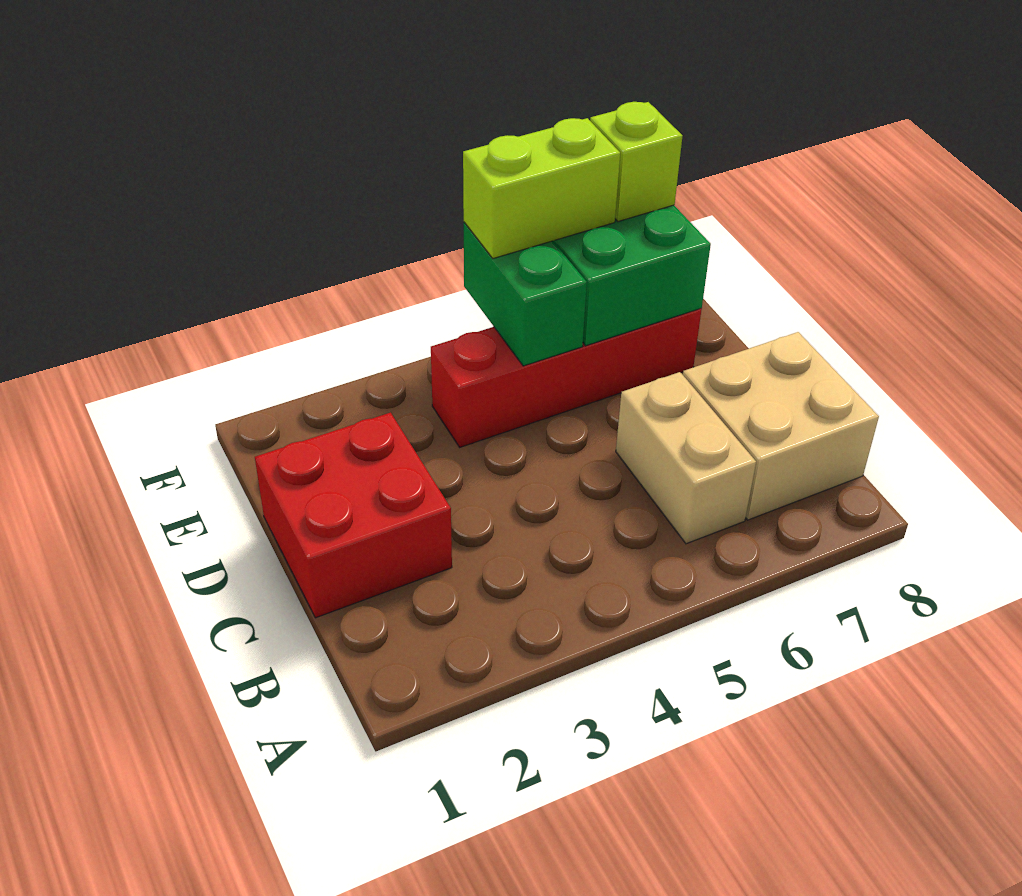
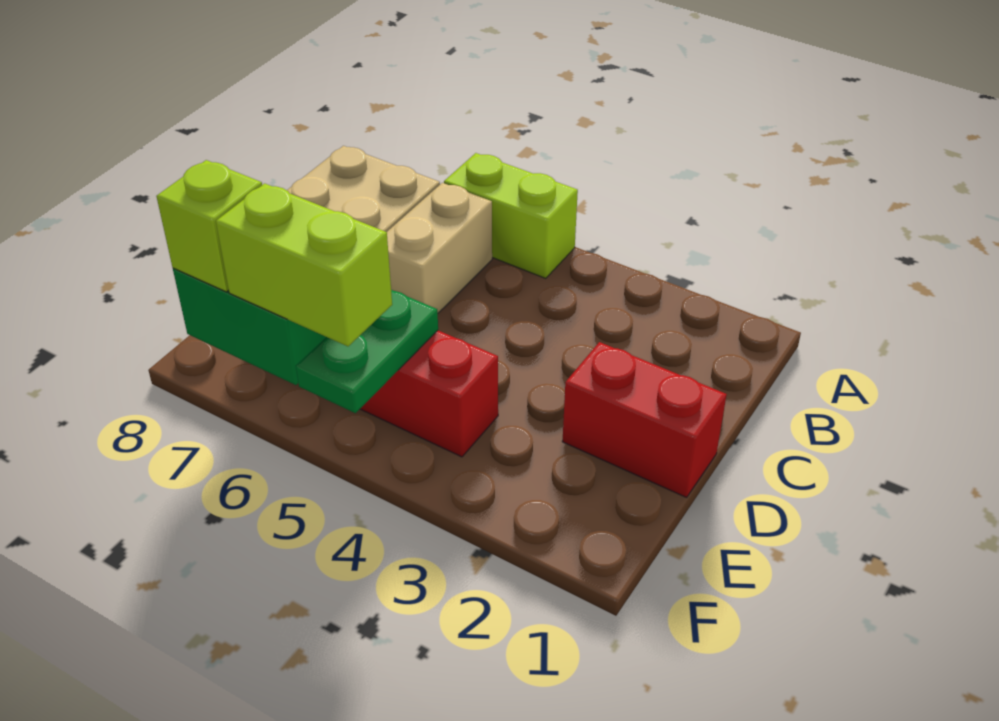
none -> lime 1x2 brick [444,153,578,278]
red 2x2 brick [255,413,452,618] -> red 1x2 brick [562,342,727,497]
green 1x2 brick [464,223,587,366] -> green 1x2 plate [296,290,438,413]

